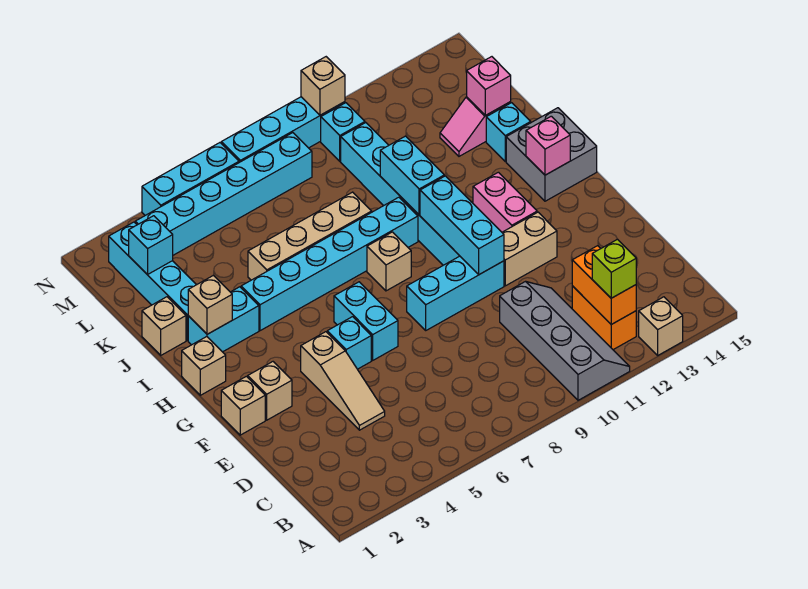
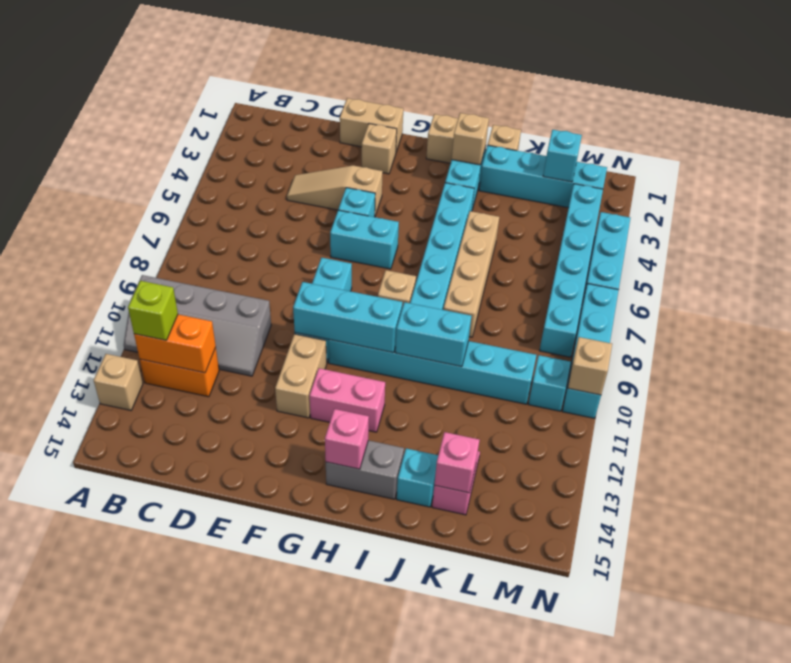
tan 1x1 brick [221,376,265,435] -> tan 1x2 brick [340,98,403,152]
grey 2x2 brick [506,108,597,201] -> grey 1x2 brick [326,440,404,499]

